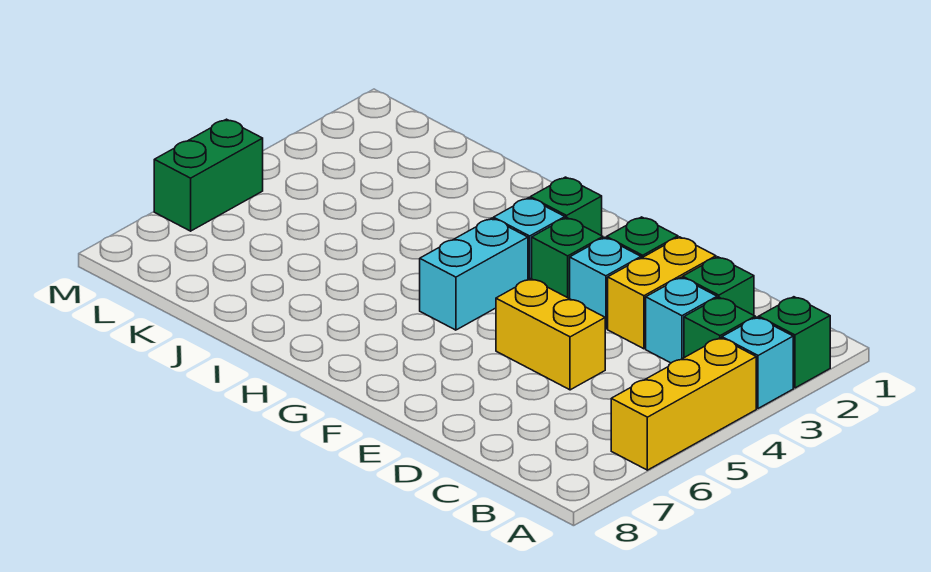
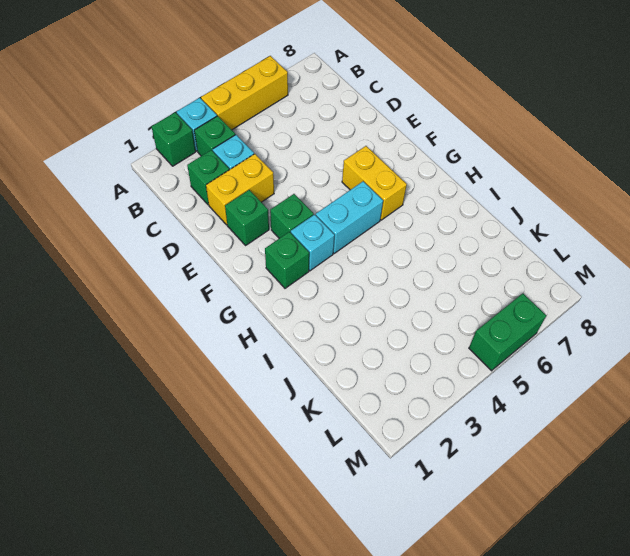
yellow 1x2 brick [496,279,605,390] -> yellow 1x2 brick moved to [342,146,407,220]
cyan 1x1 brick [570,237,641,329] -> none

